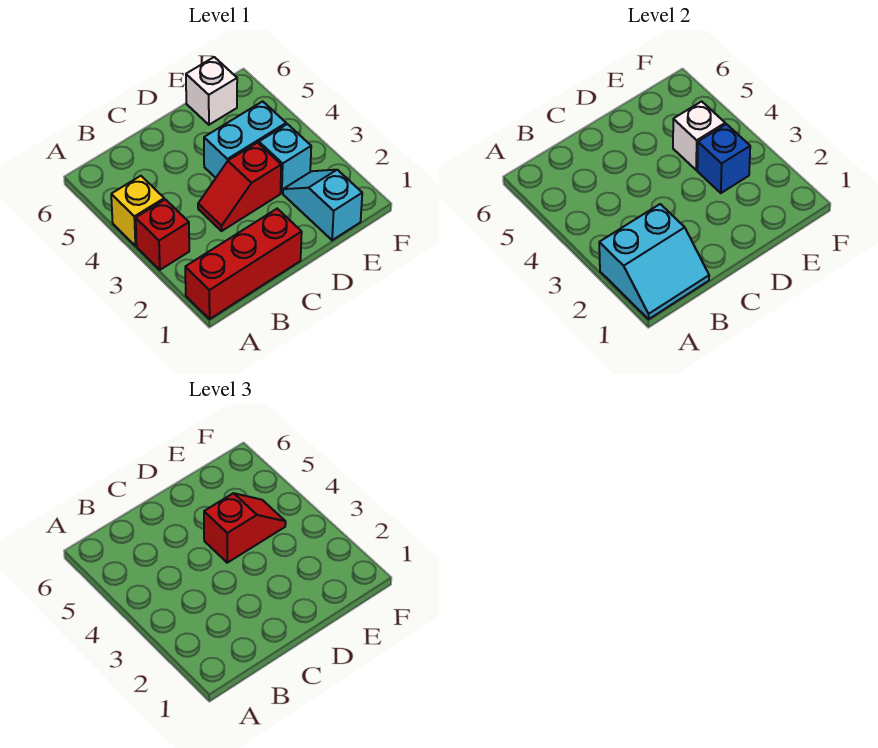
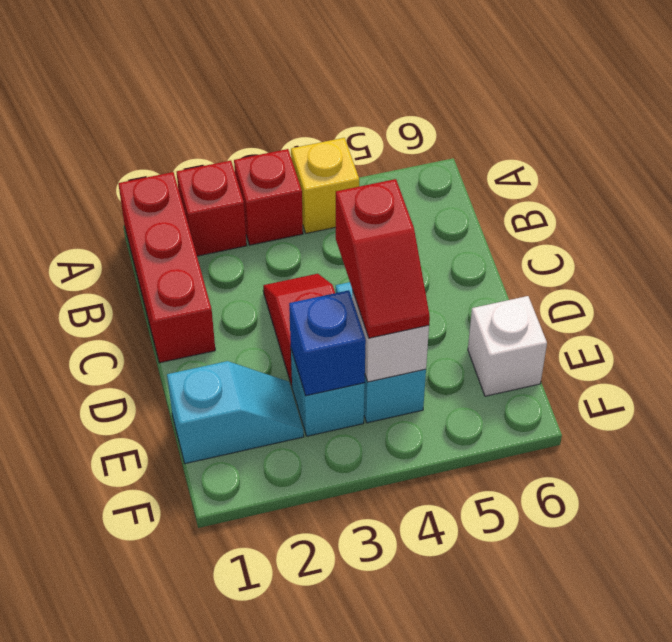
cyan 2x2 slope [599,204,709,319] -> none
none -> red 1x1 brick [177,161,247,256]

